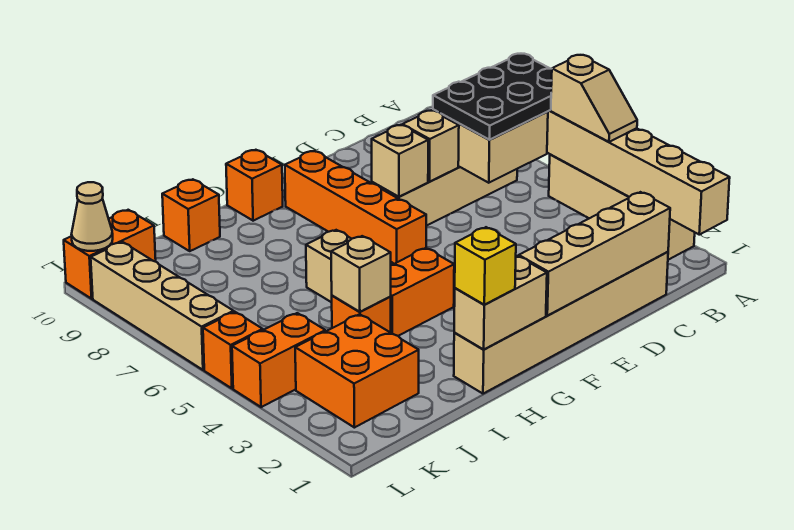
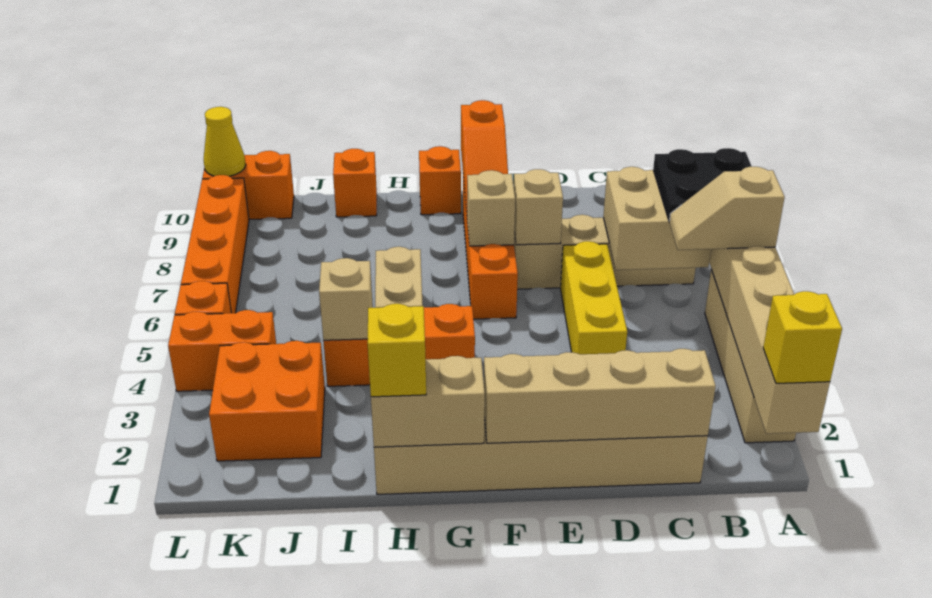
none -> yellow 1x1 brick [763,291,842,383]
tan 1x2 slope [551,55,637,142] -> tan 1x2 slope turned to [669,167,785,250]
black 2x3 plate [433,54,552,140] -> black 2x2 plate [653,148,752,220]
none -> yellow 1x3 brick [561,241,627,354]
tan 1x1 brick [402,110,459,182] -> tan 1x1 brick moved to [467,170,515,246]
none -> orange 1x3 slope [461,100,508,212]
tan 1x4 brick [91,242,234,370] -> orange 1x4 brick [181,175,249,313]
tan 1x1 cone [71,182,113,251] -> yellow 1x1 cone [204,107,246,176]

